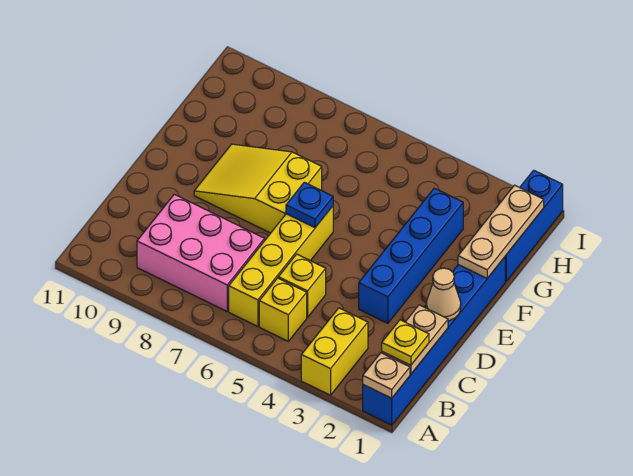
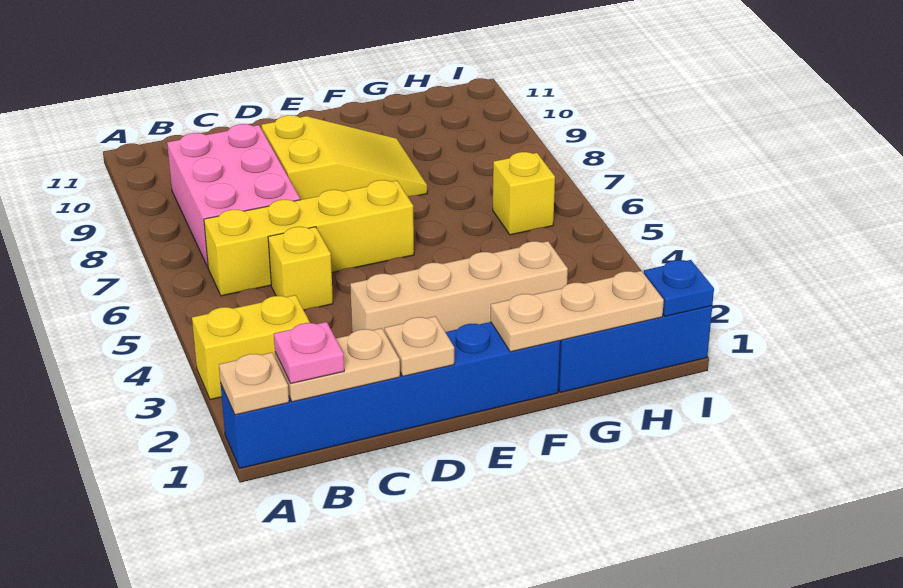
yellow 1x1 plate [382,320,429,365] -> pink 1x1 plate [274,322,344,383]
yellow 1x1 brick [259,278,307,341] -> yellow 1x1 brick moved to [493,152,555,235]
tan 1x1 cone [426,268,461,321] -> tan 1x1 plate [385,316,454,376]
blue 1x4 brick [359,188,463,323] -> tan 1x4 brick [350,241,568,333]
blue 1x1 plate [286,182,333,228] -> blue 1x1 plate moved to [644,260,714,316]
yellow 2x3 slope [194,144,322,233] -> yellow 2x3 slope turned to [261,115,427,200]

